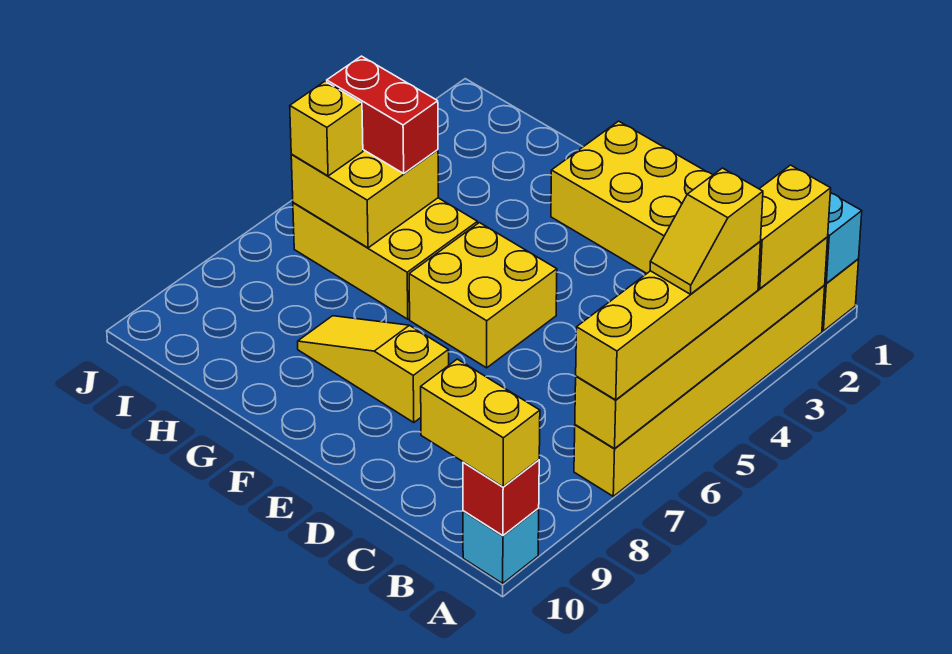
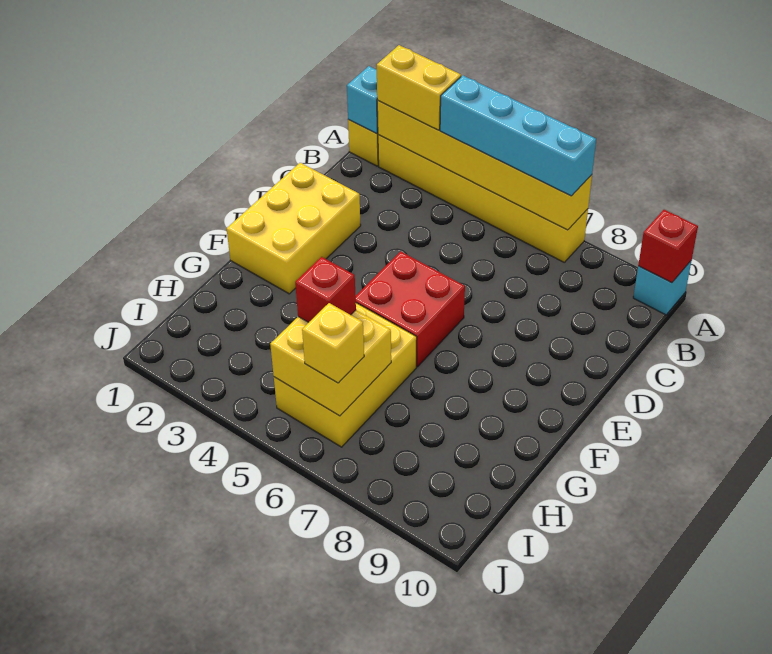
yellow 1x4 brick [576,242,760,400] -> cyan 1x4 brick [440,75,596,196]
yellow 1x2 slope [650,168,763,294] -> none
yellow 1x2 brick [421,359,540,487] -> none
yellow 2x2 brick [409,223,557,368] -> red 2x2 brick [356,251,465,367]
yellow 1x3 slope [298,316,449,423] -> none
red 1x2 brick [327,56,438,173] -> red 1x1 brick [295,257,356,322]

